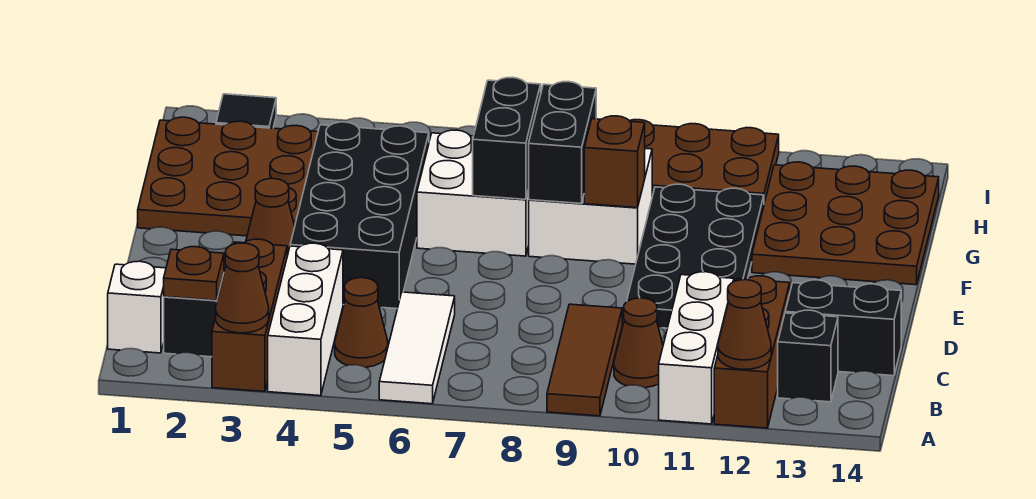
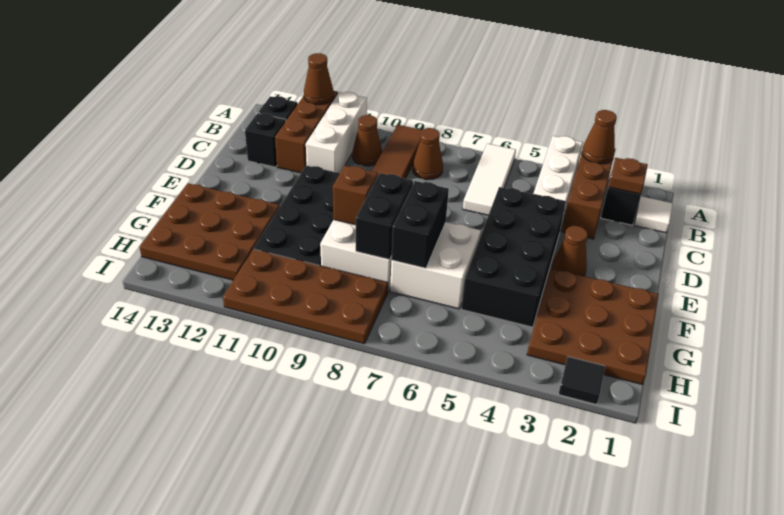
white 1x1 brick [108,261,166,353] -> white 1x1 tile [634,196,673,233]
brown 1x1 cone [335,278,388,367] -> brown 1x1 cone moved to [412,128,443,180]
black 1x2 brick [785,280,901,376] -> black 1x1 brick [245,113,286,167]

